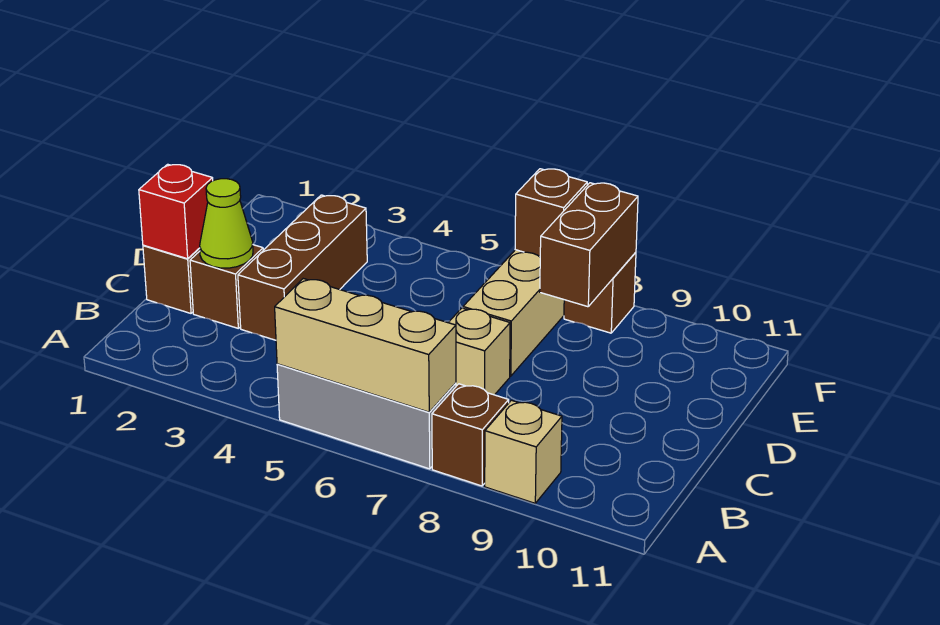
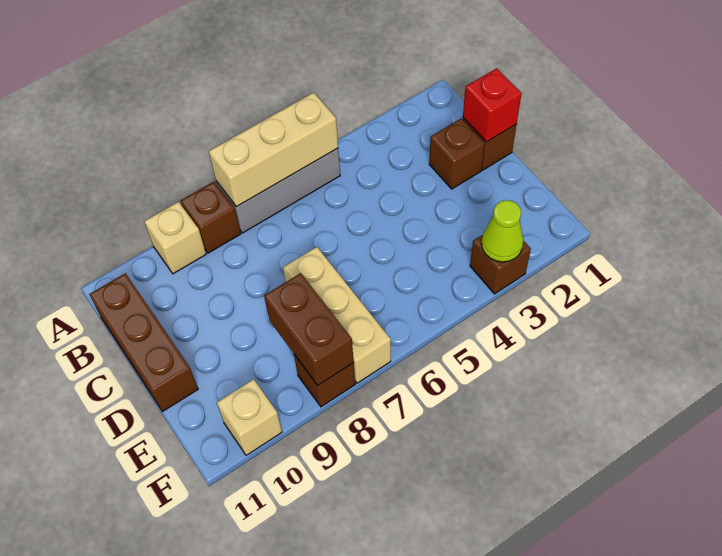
lime 1x1 cone [200,179,253,268] -> lime 1x1 cone moved to [481,200,523,262]
brown 1x3 brick [238,195,367,340] -> brown 1x3 brick moved to [89,273,198,412]
tan 1x1 brick [448,308,510,395] -> tan 1x1 brick moved to [217,379,282,455]
brown 1x1 brick [515,169,587,257] -> brown 1x1 brick moved to [470,235,531,294]

